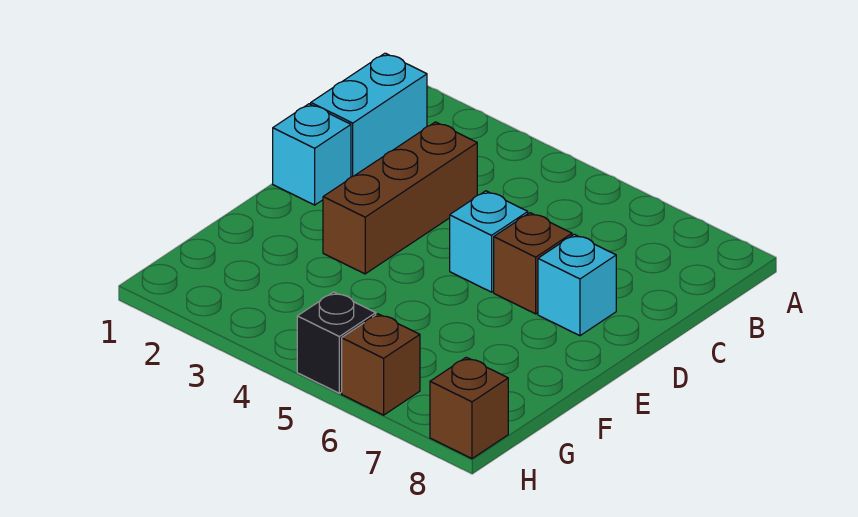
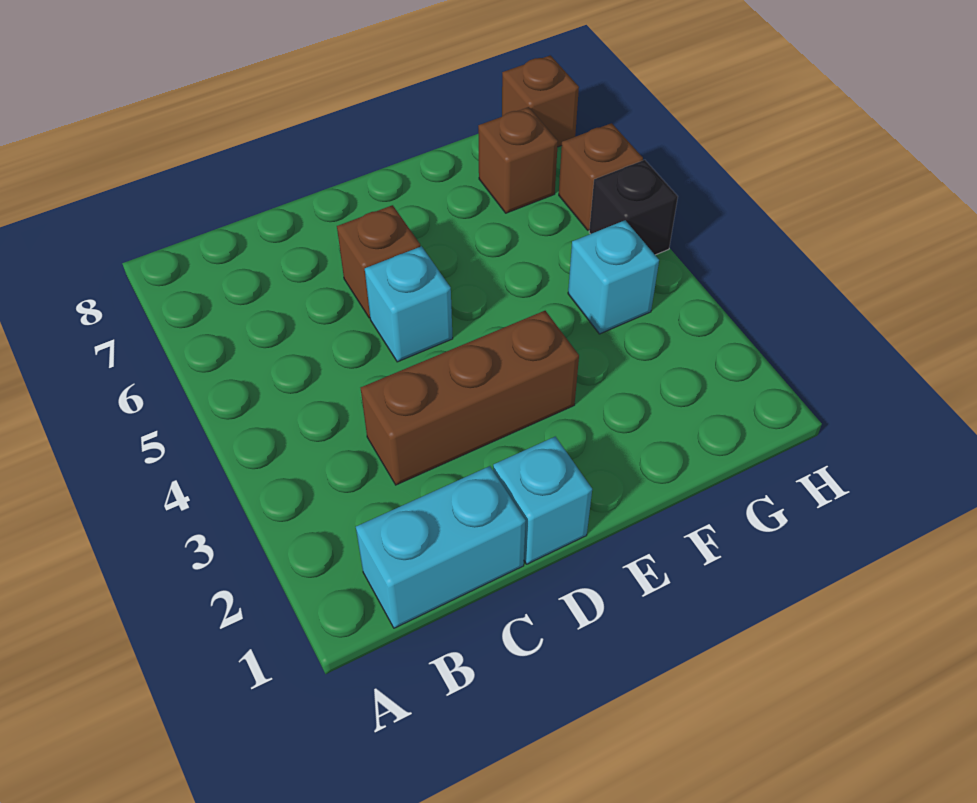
cyan 1x1 brick [538,234,616,336] -> cyan 1x1 brick moved to [568,220,659,334]
none -> brown 1x1 brick [478,107,558,213]

